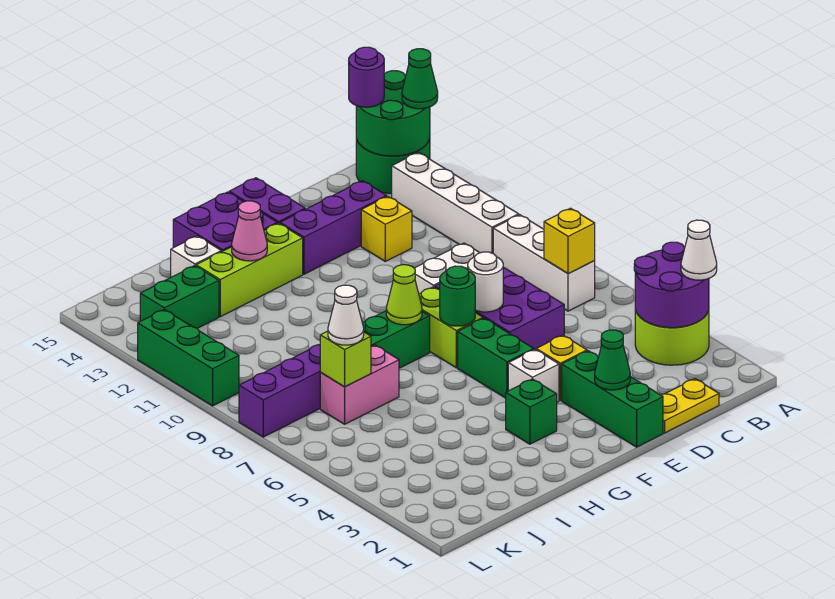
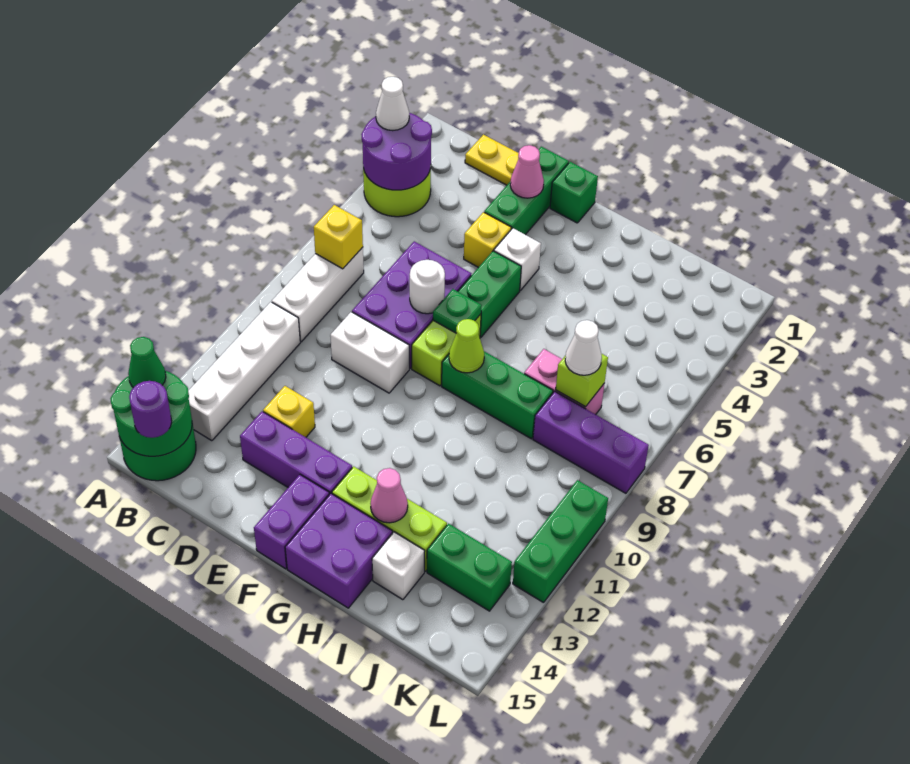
green 1x1 cone [595,330,630,390] -> pink 1x1 cone [510,145,544,198]
green 1x1 round brick [440,266,475,326] -> green 1x1 plate [433,289,482,333]
green 1x1 brick [506,379,557,444] -> green 1x1 brick moved to [550,162,598,223]

